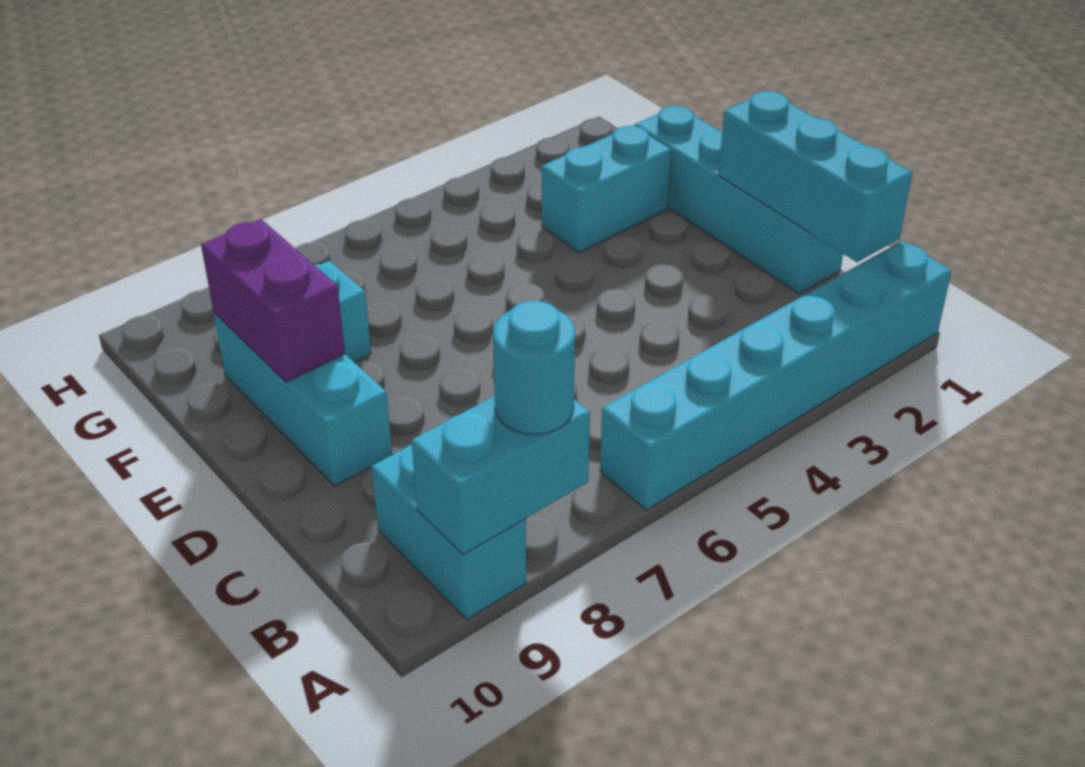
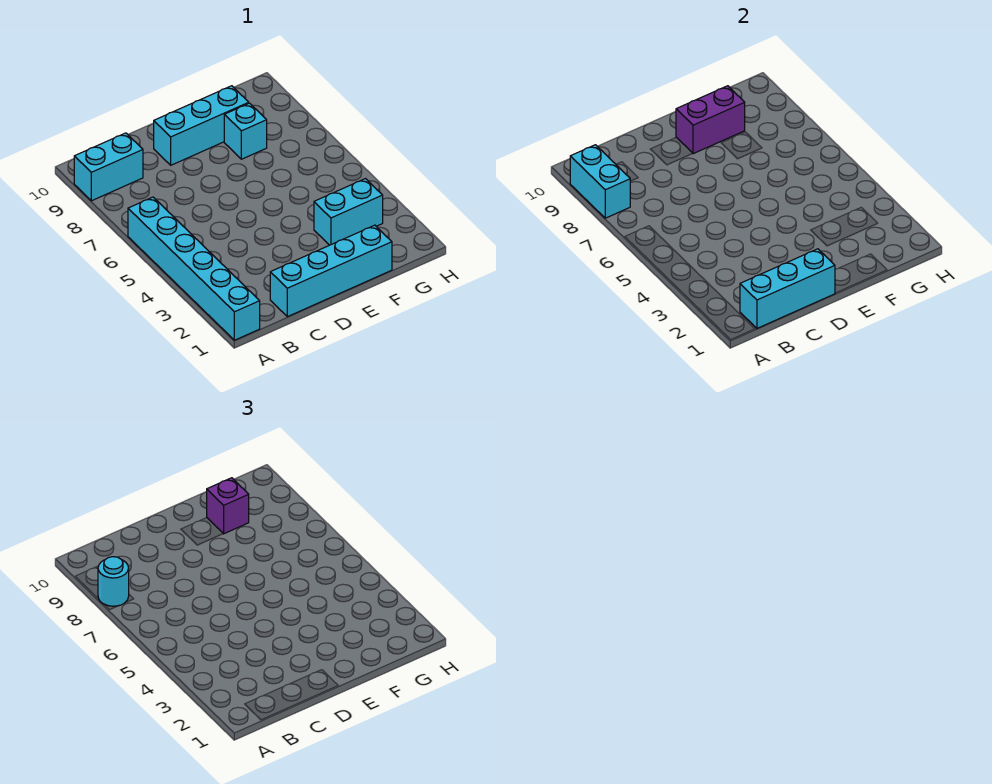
cyan 1x2 brick [542,125,671,252] -> cyan 1x2 brick turned to [314,179,383,245]
none -> purple 1x1 brick [207,478,249,534]

